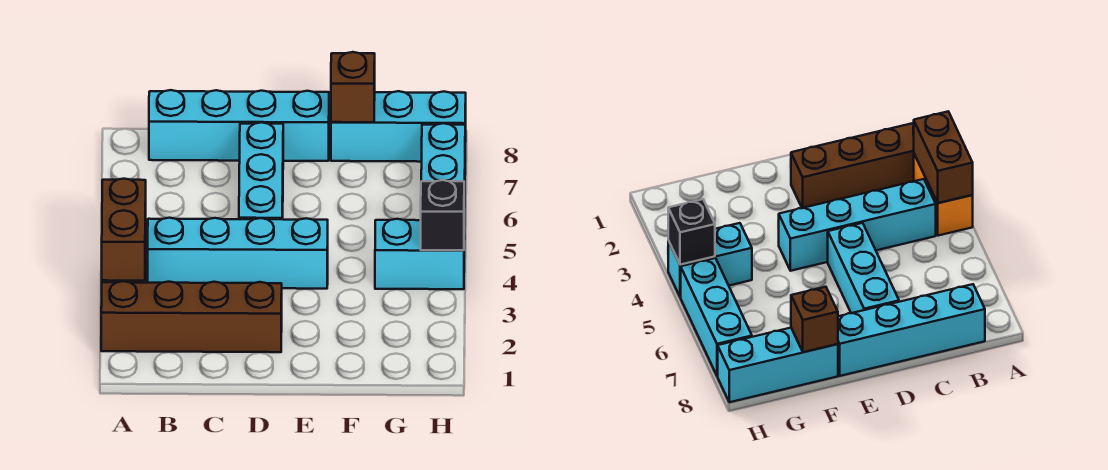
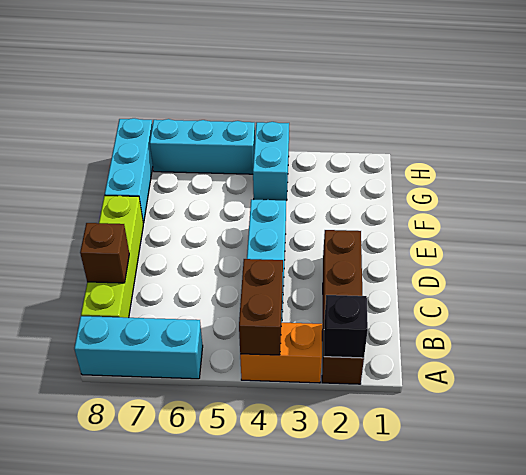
brown 1x2 brick [102,179,146,281] -> brown 1x2 brick turned to [239,259,283,355]
cyan 1x4 brick [149,90,329,161] -> lime 1x4 brick [81,195,143,318]
cyan 1x3 brick [239,122,283,219] -> cyan 1x3 brick moved to [74,316,203,379]
brown 1x1 brick [331,52,375,122] -> brown 1x1 brick moved to [80,223,129,283]
black 1x1 brick [421,180,464,250] -> black 1x1 brick moved to [324,295,368,358]

